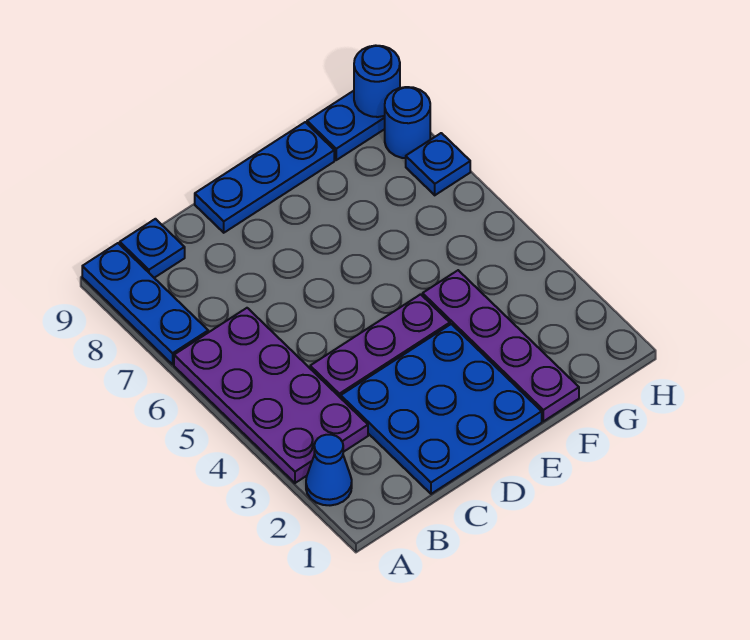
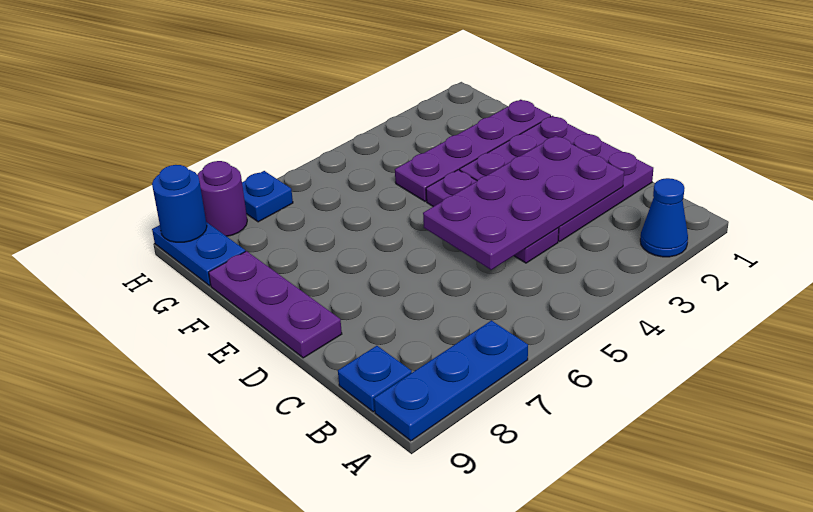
purple 2x4 plate [174,308,368,483] -> purple 2x4 plate moved to [423,136,624,270]
blue 3x3 plate [341,324,542,494] -> purple 3x3 plate [460,116,653,241]
blue 1x3 plate [195,122,334,233] -> purple 1x3 plate [209,251,342,358]
blue 1x1 round brick [385,87,430,158] -> purple 1x1 round brick [197,161,247,236]

